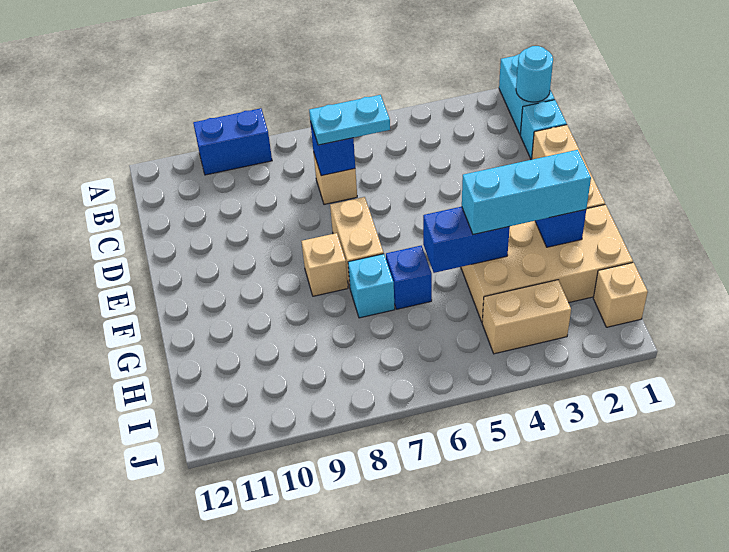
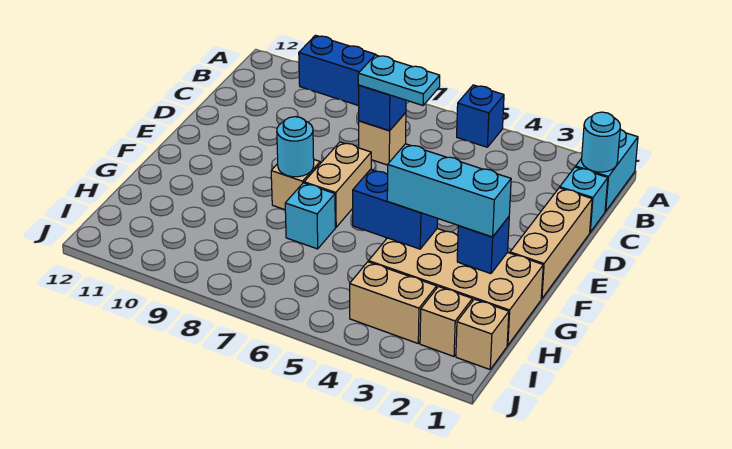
none -> cyan 1x1 round brick [277,117,314,177]
blue 1x1 brick [386,246,432,309] -> blue 1x1 brick moved to [457,85,504,147]
none -> tan 1x1 brick [420,287,472,356]

